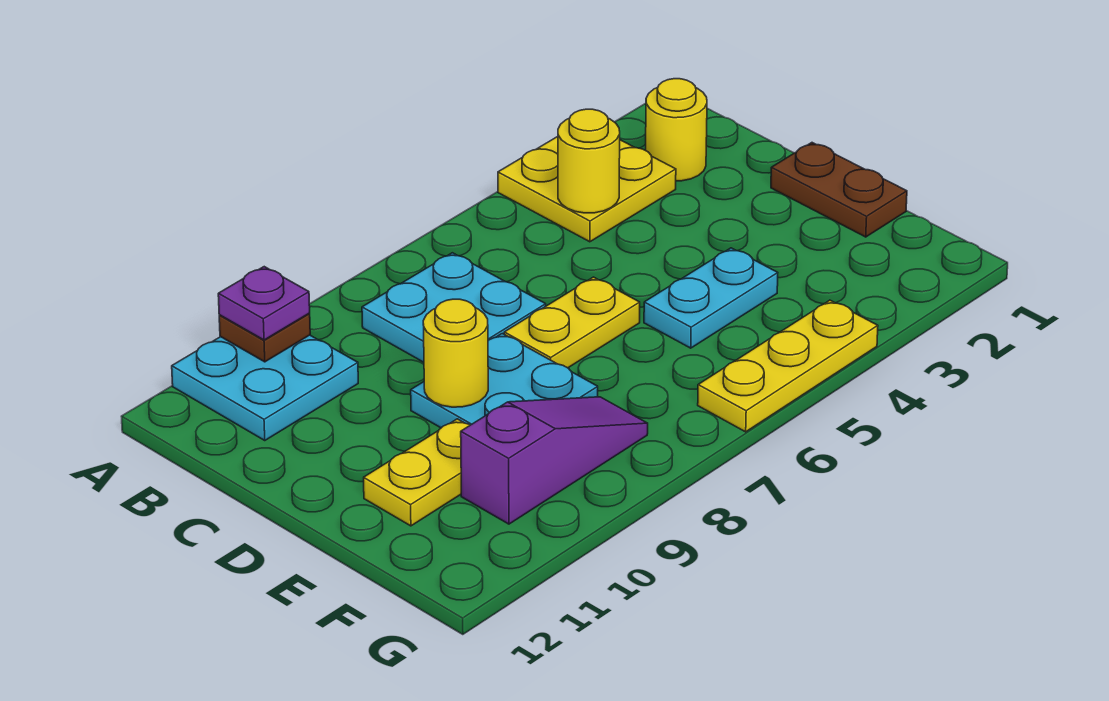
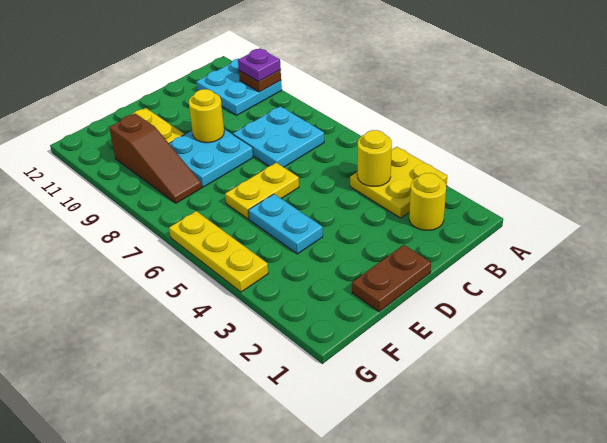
yellow 1x2 plate [504,277,640,368] -> yellow 1x2 plate turned to [225,163,299,219]
purple 1x3 slope [461,397,648,524] -> brown 1x3 slope [109,114,202,203]

